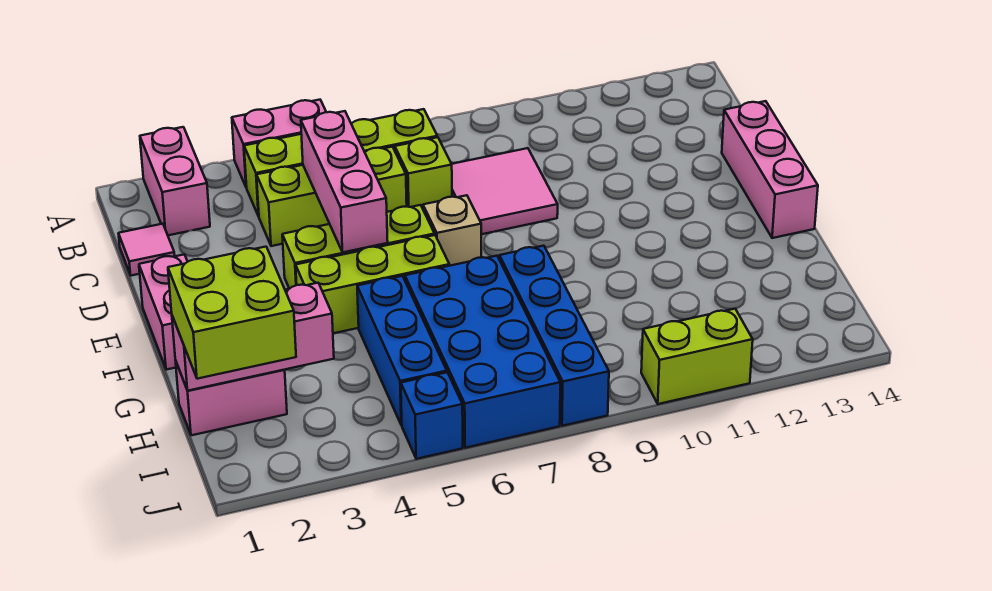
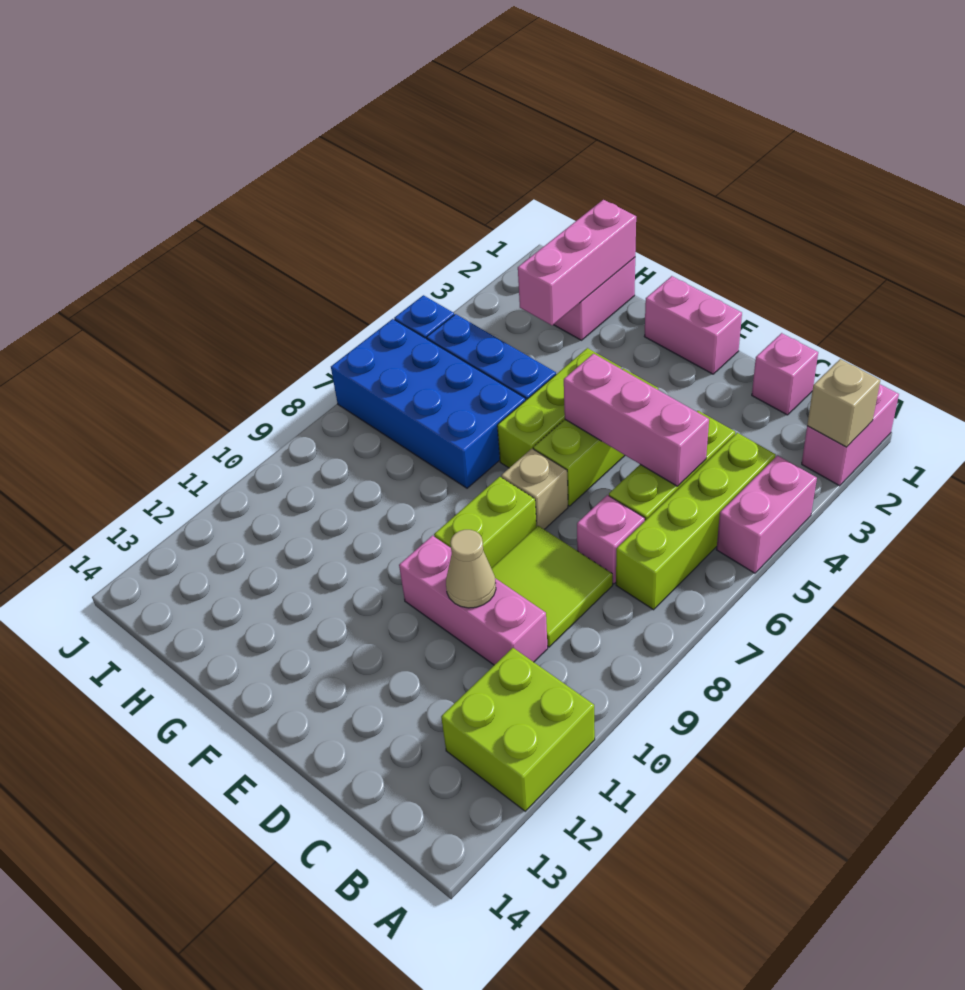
pink 1x2 brick [140,127,210,235] -> pink 1x2 brick turned to [802,384,899,486]
none -> tan 1x1 brick [807,359,880,447]
pink 1x1 tile [118,224,175,276] -> pink 1x1 brick [752,333,818,415]
lime 1x1 brick [395,137,452,208] -> pink 1x1 brick [577,495,645,584]
pink 2x2 tile [452,148,558,234] -> lime 2x2 tile [491,526,613,647]
none -> tan 1x1 cone [446,530,496,608]
pink 1x3 brick [722,101,818,238] -> pink 1x3 brick moved to [399,536,548,665]
blue 1x4 brick [499,246,609,426] -> none
lime 2x2 brick [168,247,296,379] -> lime 2x2 brick moved to [441,648,595,811]
lime 1x2 brick [641,309,753,404] -> lime 1x2 brick moved to [434,477,536,568]

